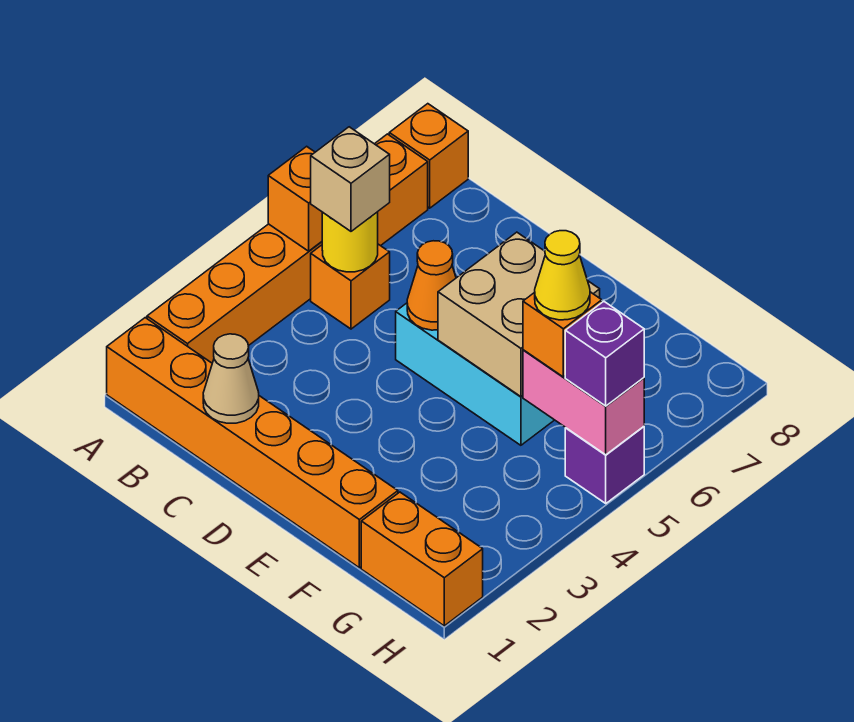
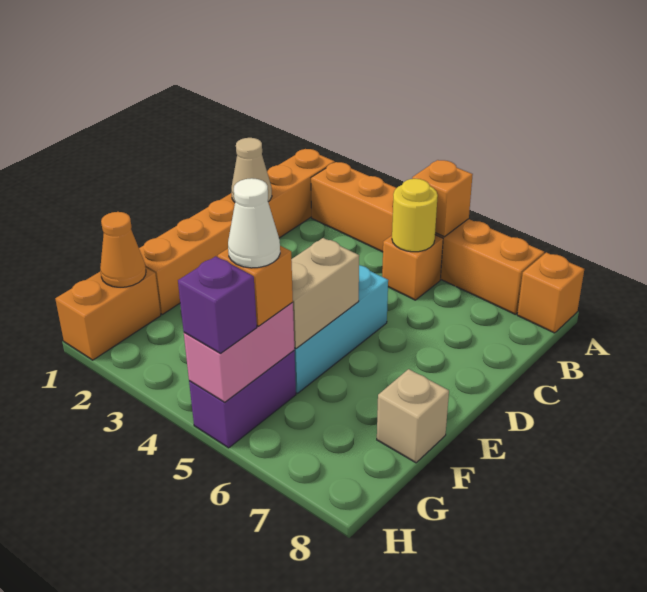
tan 1x1 brick [311,127,390,231] -> tan 1x1 brick moved to [377,369,449,463]
orange 1x1 cone [407,241,456,330] -> orange 1x1 cone moved to [100,212,146,287]
tan 2x2 brick [438,232,600,397] -> tan 1x2 brick [291,238,359,348]
yellow 1x1 cone [535,231,590,320] -> white 1x1 cone [228,178,280,268]
purple 1x1 brick [565,426,644,503] -> purple 1x2 brick [189,351,296,448]

